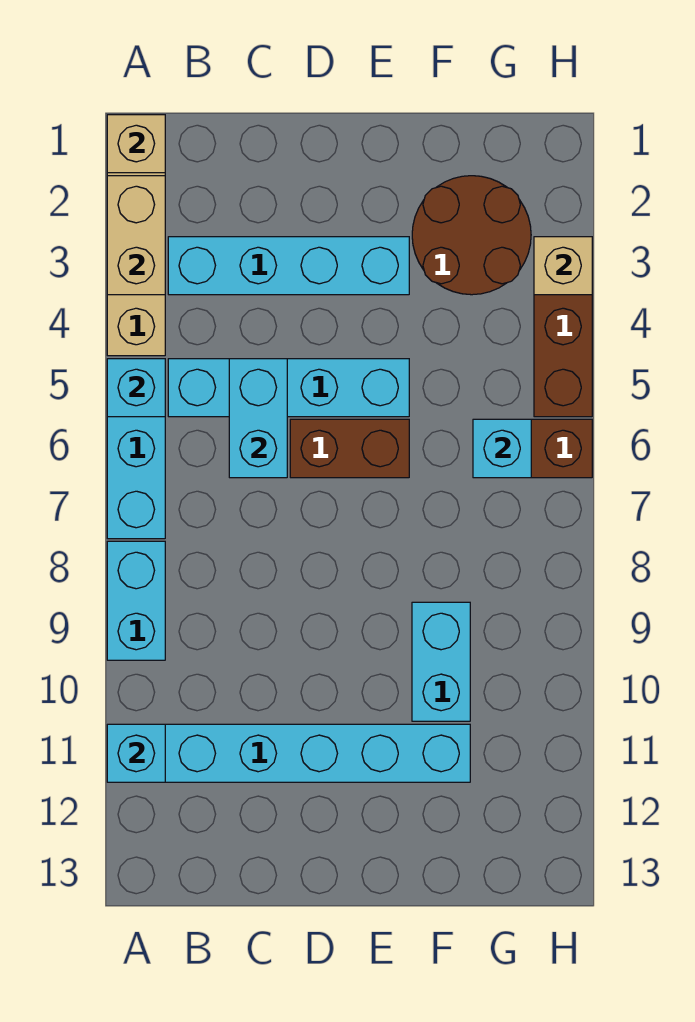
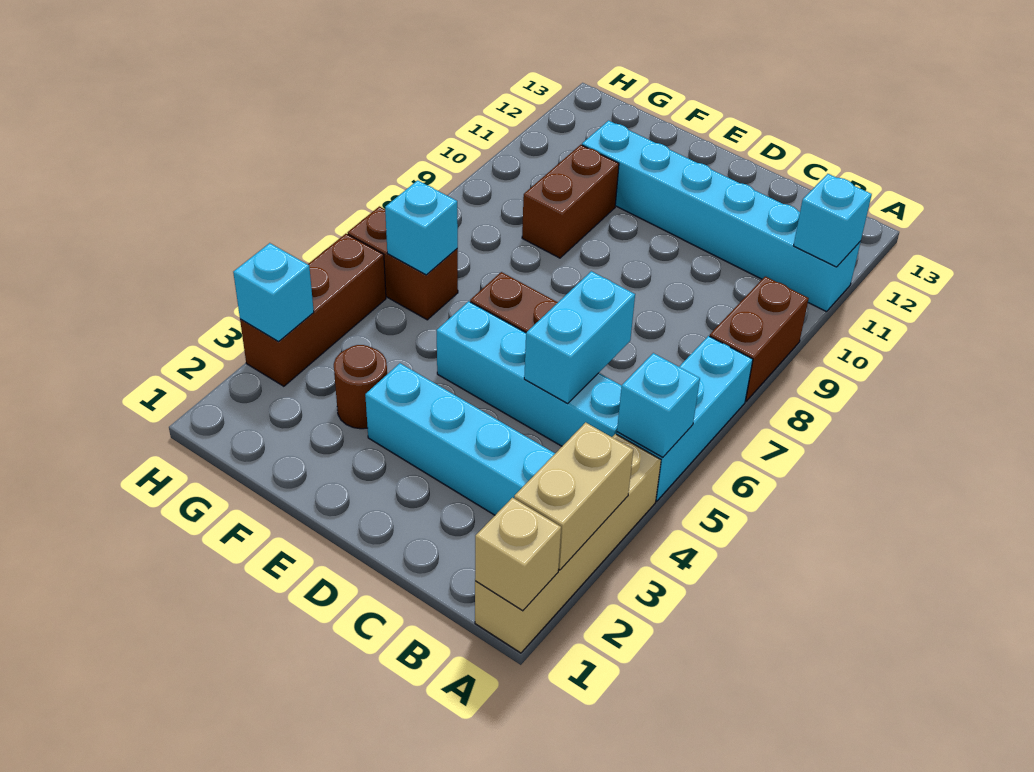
cyan 1x2 brick [107,541,165,660] -> brown 1x2 brick [710,276,809,401]
brown 2x2 round brick [412,176,531,295] -> brown 1x1 round brick [334,345,387,429]
cyan 1x2 brick [412,602,470,721] -> brown 1x2 brick [522,145,619,258]
tan 1x1 brick [534,237,592,295] -> cyan 1x1 brick [233,243,314,342]

